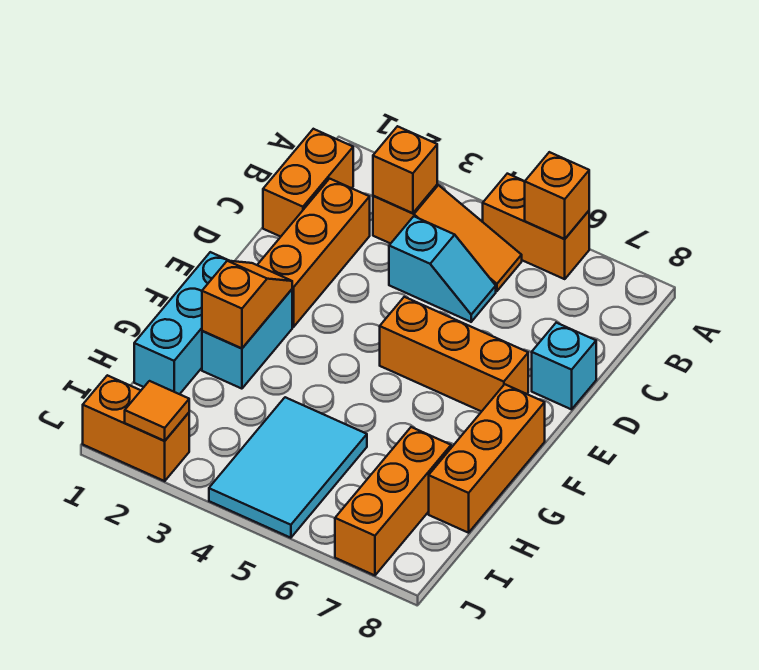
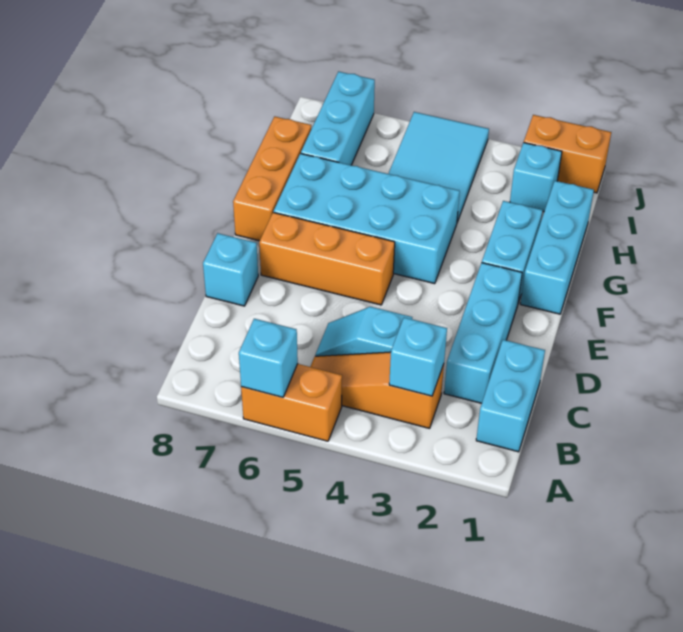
orange 1x1 brick [525,152,589,239] -> cyan 1x1 brick [239,319,298,397]
orange 1x2 brick [263,129,353,237] -> cyan 1x2 brick [476,340,545,452]
orange 1x1 brick [373,126,437,213] -> cyan 1x1 brick [389,317,447,396]
orange 1x3 brick [258,179,370,327] -> cyan 1x3 brick [444,263,522,403]
orange 1x2 slope [202,261,292,349] -> none
none -> cyan 2x4 brick [274,154,460,284]
orange 1x3 brick [335,427,451,575] -> cyan 1x3 brick [301,72,375,165]
none -> cyan 1x1 brick [510,143,562,212]
orange 1x1 tile [125,381,189,441] -> none

